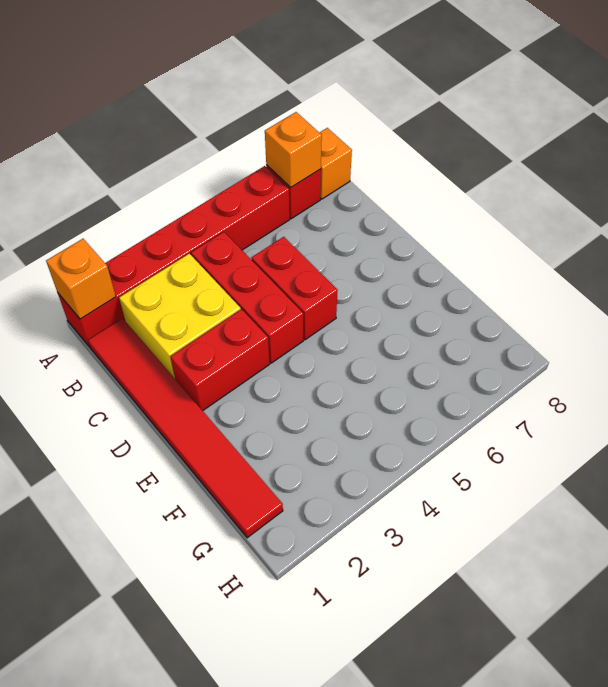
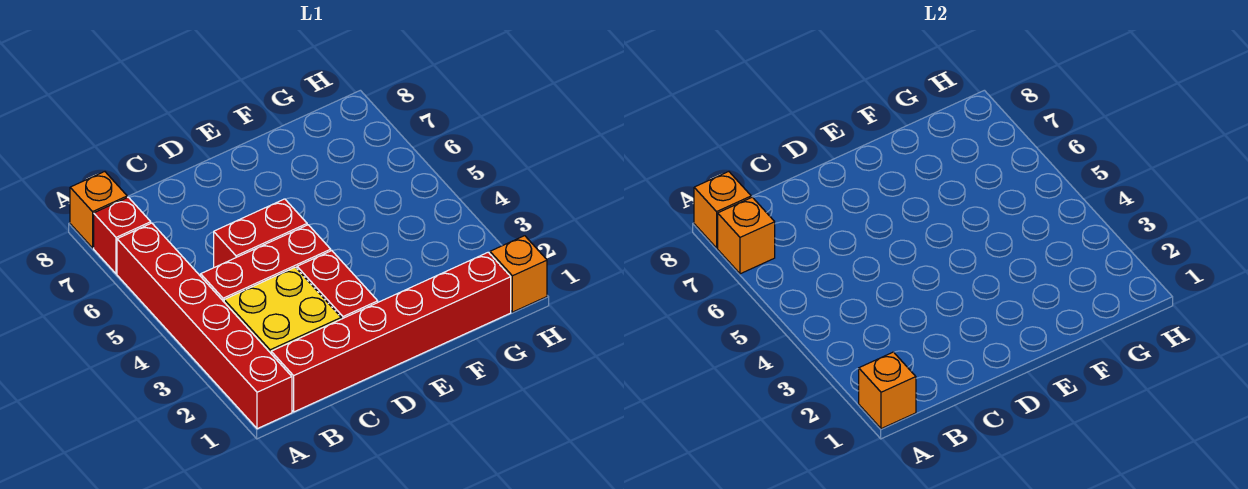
none -> orange 1x1 brick [694,172,751,248]
red 1x6 tile [88,318,283,538] -> red 1x6 brick [271,252,511,412]
none -> orange 1x1 brick [490,236,547,312]

